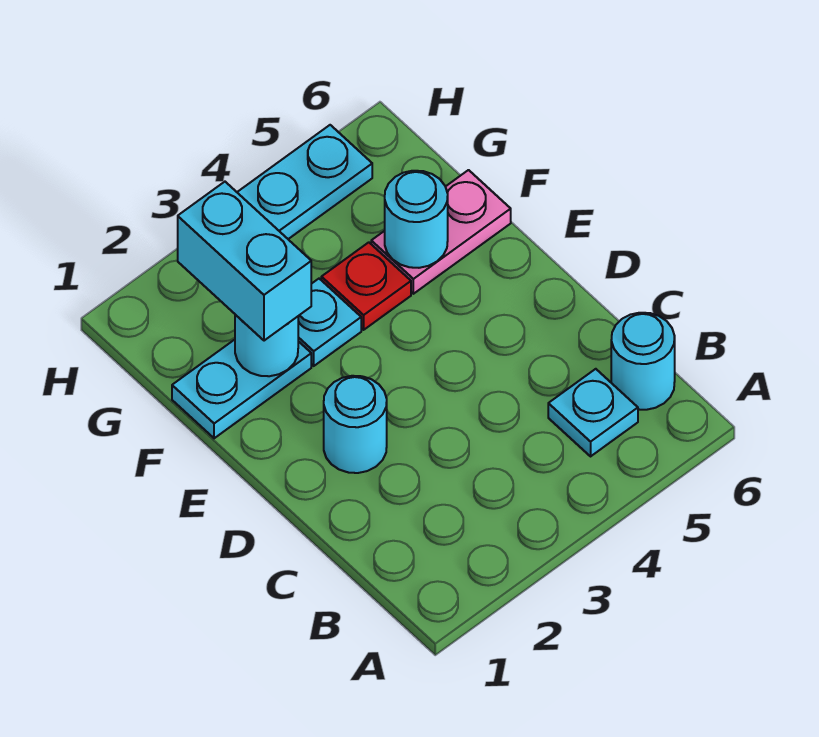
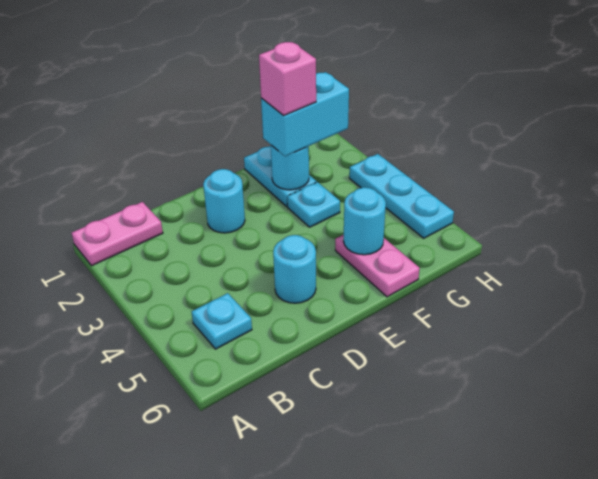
none -> pink 1x2 plate [72,202,163,266]
cyan 1x1 round brick [611,313,675,410] -> cyan 1x1 round brick moved to [273,235,316,303]
none -> pink 1x1 brick [259,42,316,116]
red 1x1 plate [321,242,411,330] -> none

